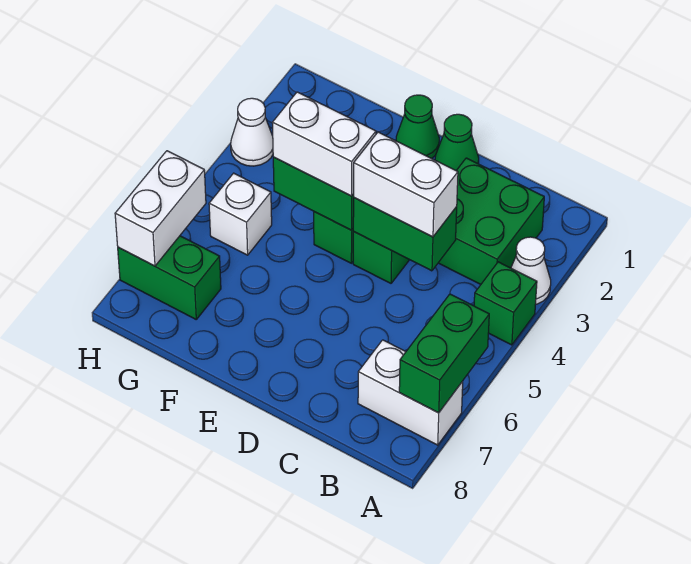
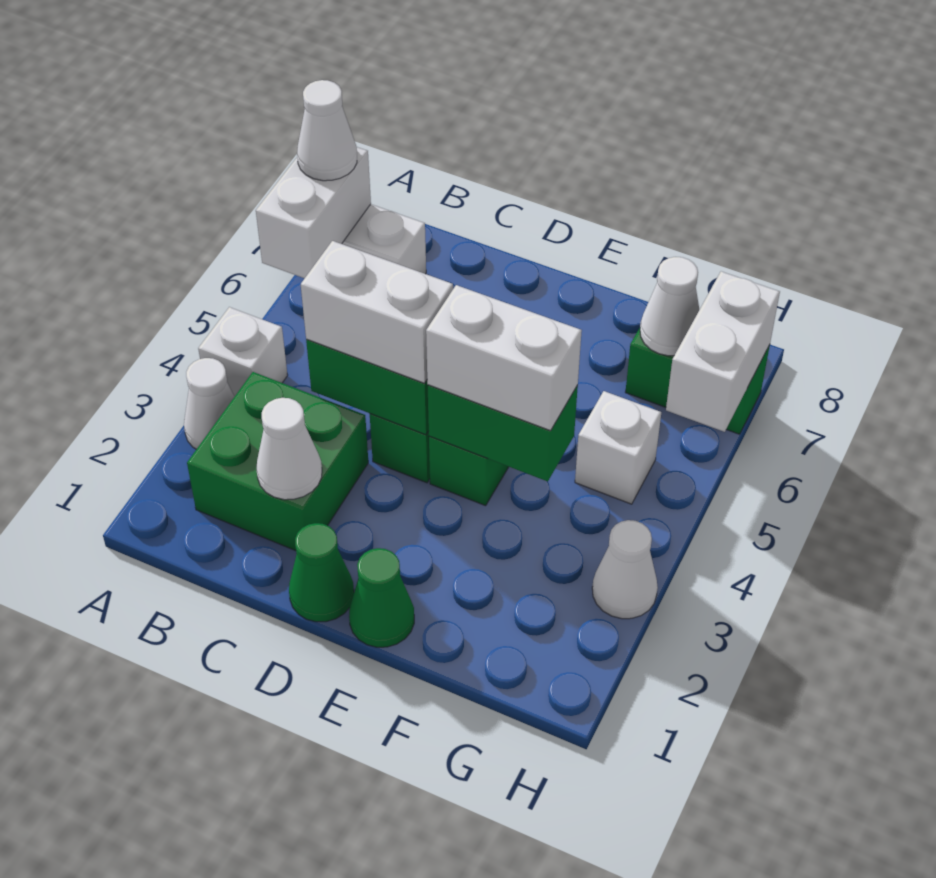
green 1x1 brick [474,262,537,345] -> white 1x1 brick [198,307,288,396]
green 1x2 brick [399,294,489,413] -> white 1x2 brick [256,147,371,278]
none -> white 1x1 cone [297,80,357,181]
none -> white 1x1 cone [256,398,322,500]
none -> white 1x1 cone [640,257,700,356]

